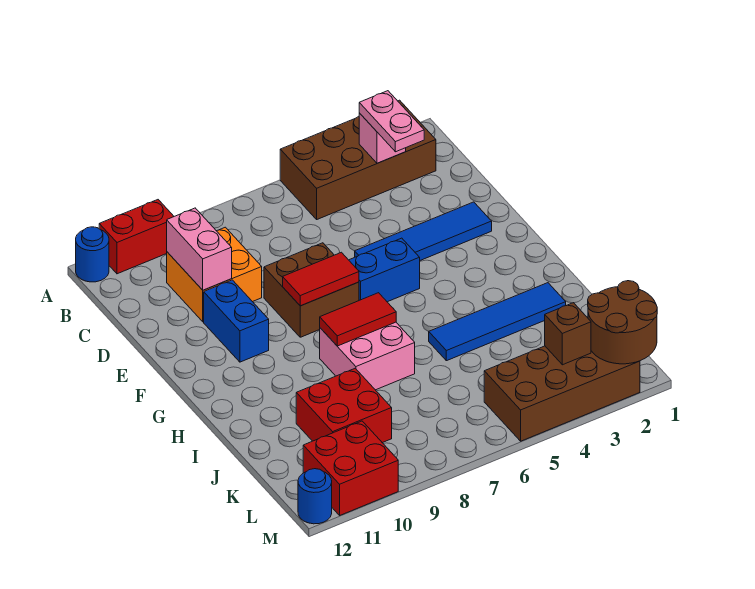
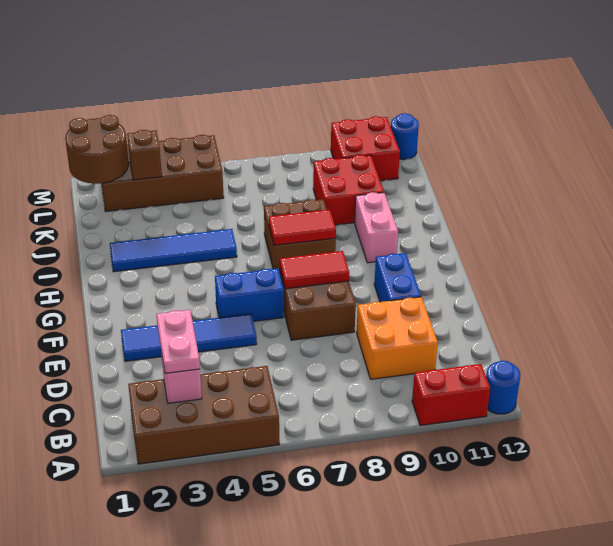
pink 1x2 brick [167,208,232,290] -> pink 1x2 brick moved to [355,192,398,263]
pink 2x2 brick [320,322,415,390] -> brown 2x2 brick [264,199,336,273]

